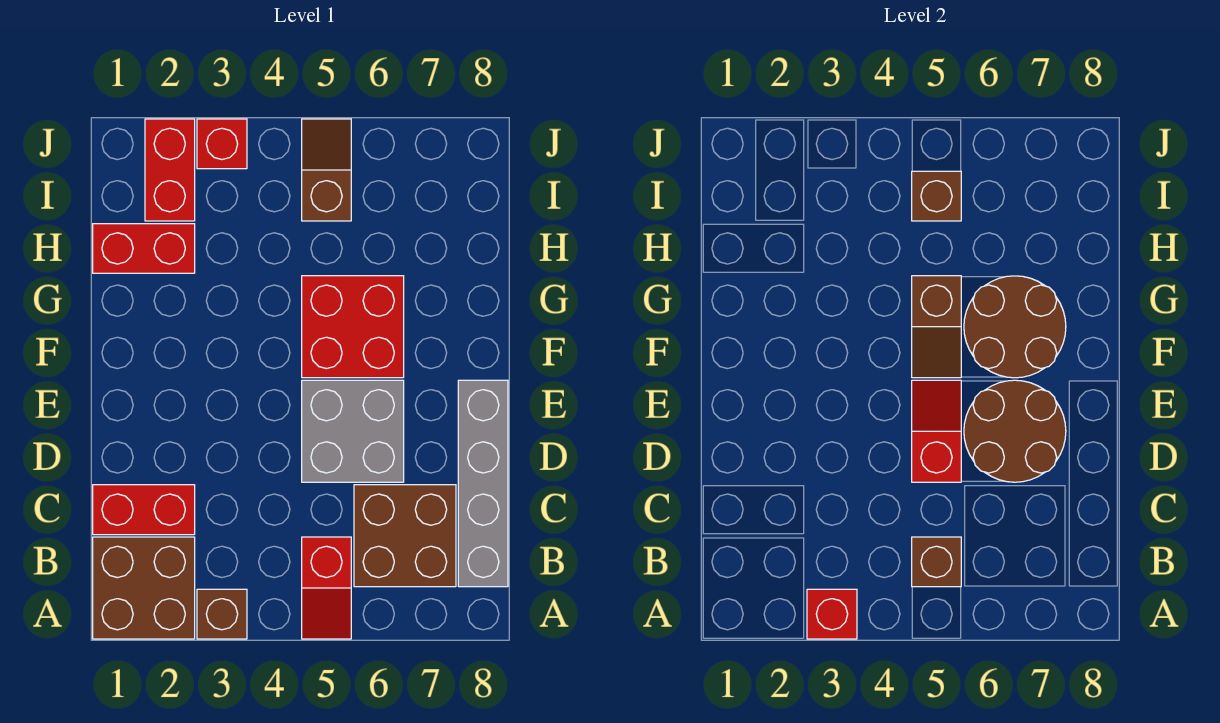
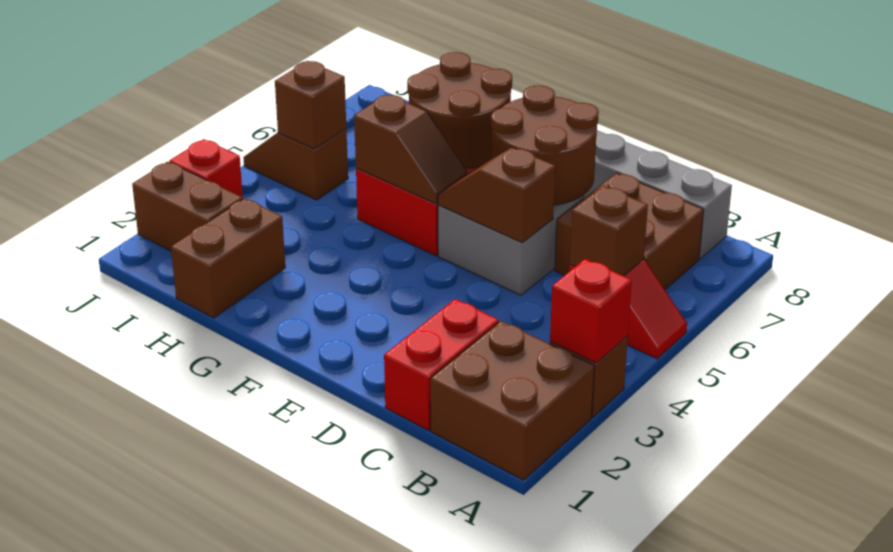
red 1x2 slope [912,380,961,482] -> brown 1x2 slope [438,147,555,243]
red 1x2 brick [93,224,195,273] -> brown 1x2 brick [171,198,285,318]
red 1x2 brick [145,119,195,221] -> brown 1x2 brick [132,162,243,251]

